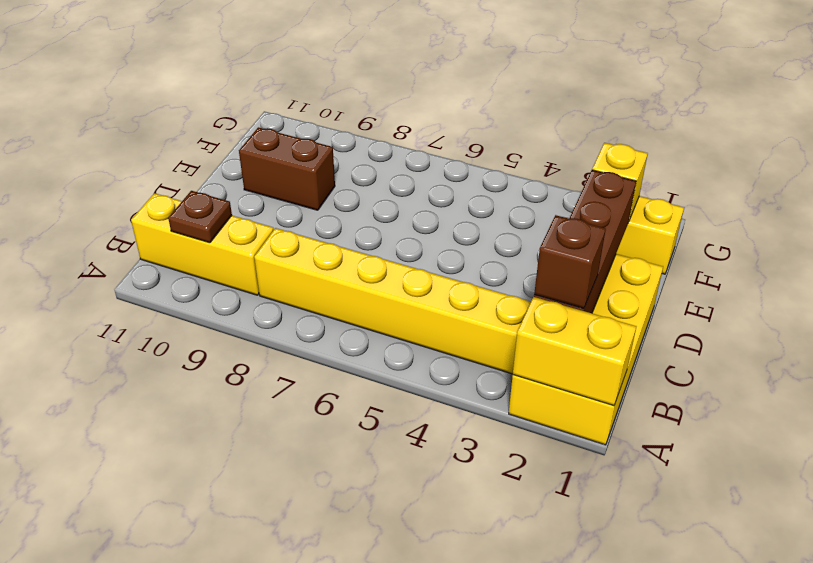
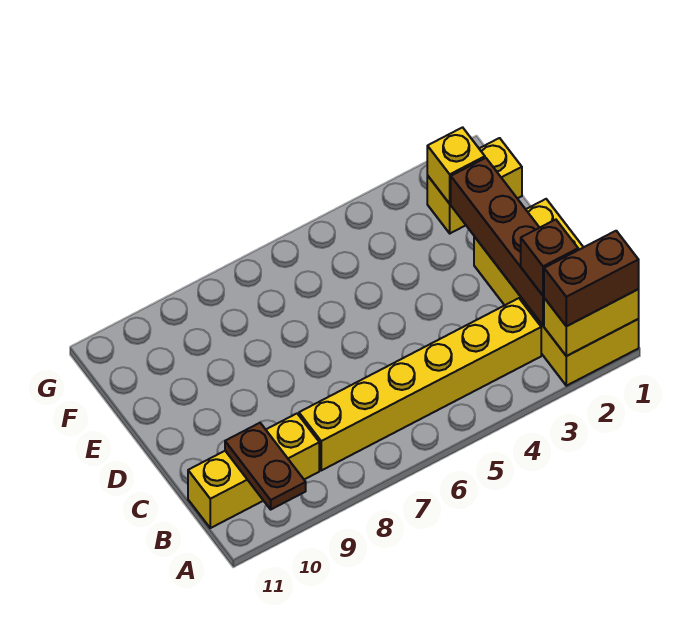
brown 1x1 plate [168,191,232,243] -> brown 1x2 plate [225,423,306,509]
brown 1x2 brick [239,127,335,210] -> brown 1x2 brick moved to [544,231,639,326]

